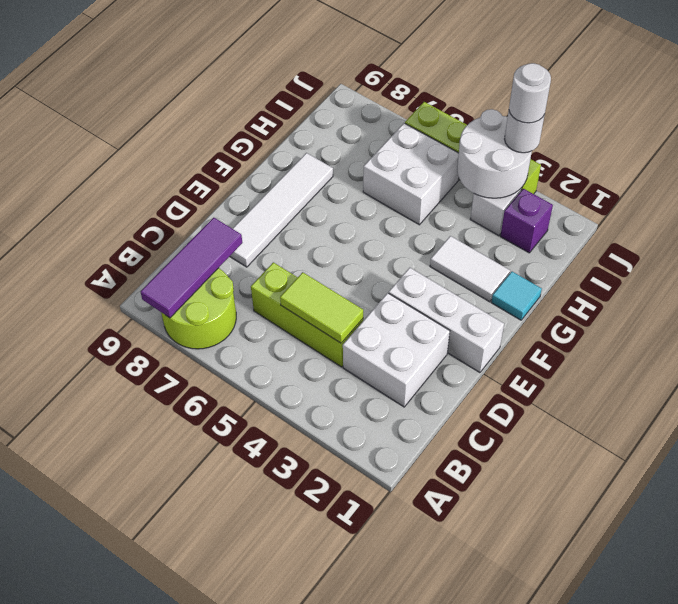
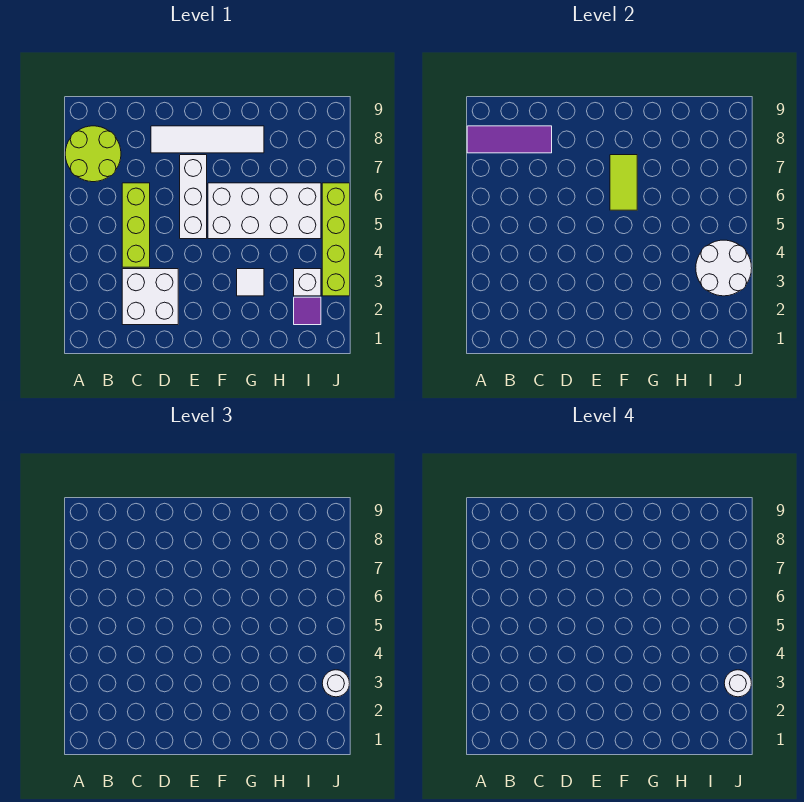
lime 1x2 tile [280,272,363,343] -> lime 1x2 tile moved to [610,155,637,210]
white 1x3 brick [389,268,504,373] -> white 1x3 brick moved to [180,155,207,239]
cyan 1x1 tile [491,272,542,320] -> none
white 1x2 tile [430,236,510,302] -> white 1x1 tile [237,269,264,296]
white 2x2 brick [363,123,459,225] -> white 2x4 brick [208,183,321,239]
purple 1x1 brick [500,189,553,253] -> purple 1x1 tile [294,297,321,325]

